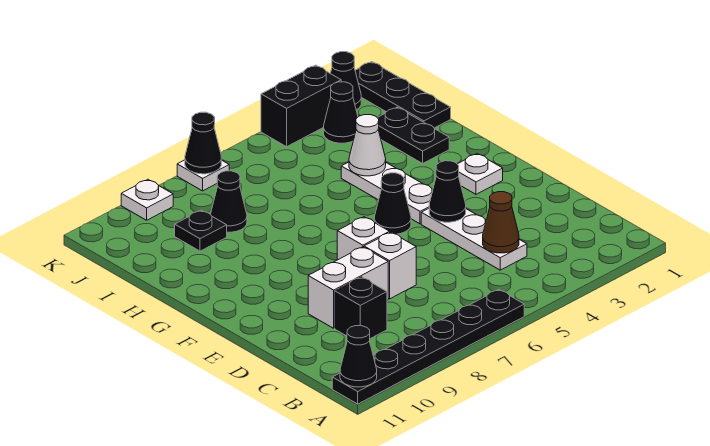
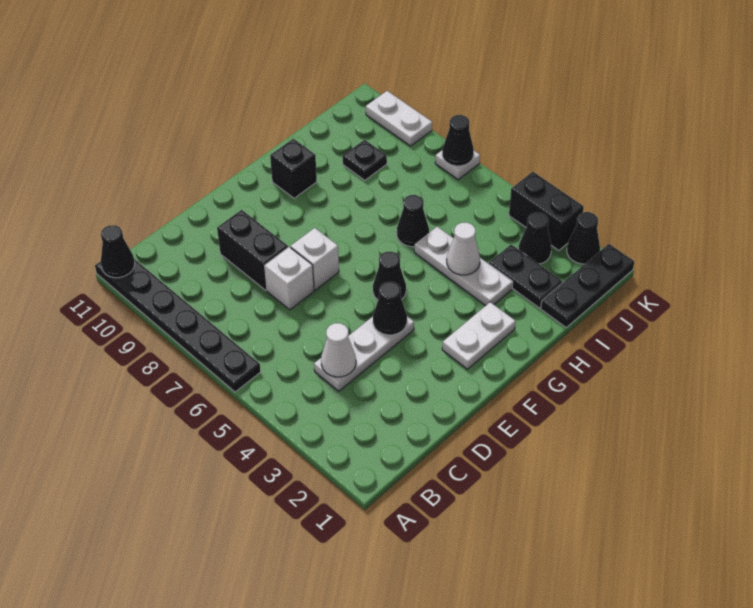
brown 1x1 cone [483,192,519,253] -> white 1x1 cone [321,323,356,377]
black 1x1 brick [335,277,387,339] -> black 1x1 brick moved to [270,139,317,198]
white 1x2 brick [308,247,388,328] -> black 1x2 brick [217,210,288,290]
white 1x1 plate [458,153,503,194] -> white 1x2 plate [442,302,516,369]
white 1x3 plate [341,162,433,224] -> white 1x3 plate turned to [414,227,513,306]
black 1x2 plate [377,107,449,163] -> black 1x2 plate turned to [489,245,562,308]
black 1x1 cone [211,171,247,232] -> black 1x1 cone moved to [397,195,429,247]
white 1x1 plate [121,179,173,220] -> white 1x2 plate [366,91,432,146]

